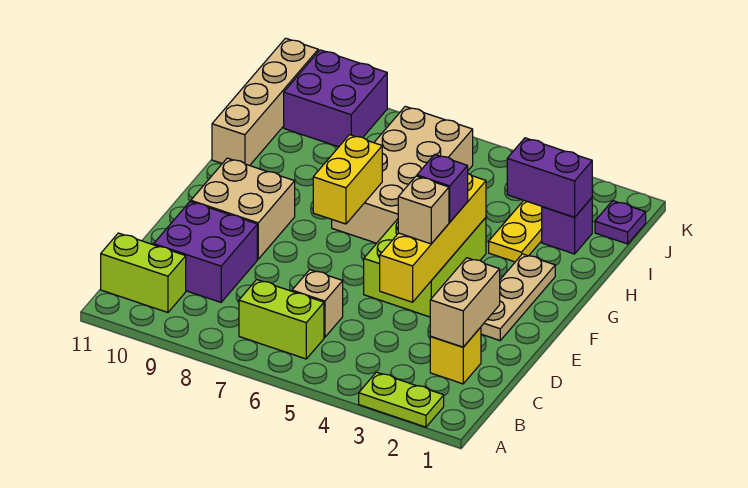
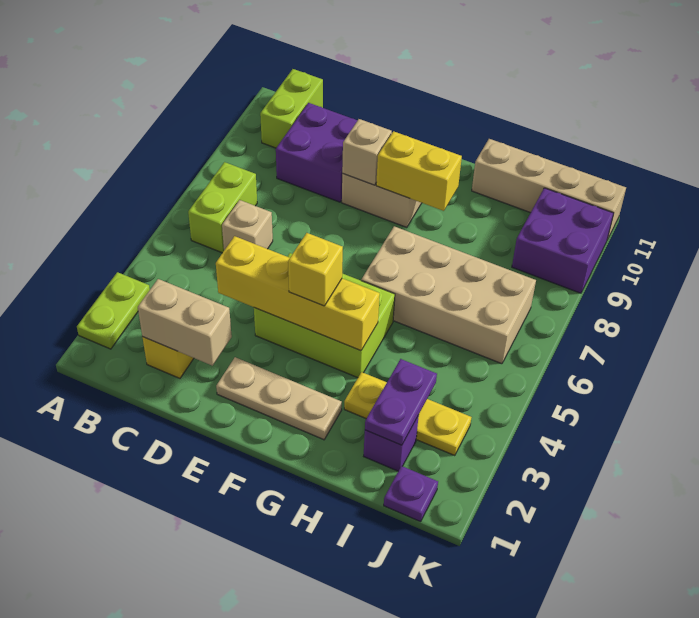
tan 1x1 brick [398,176,449,244] -> tan 1x1 brick moved to [342,119,392,185]
purple 1x1 brick [417,154,468,222] -> yellow 1x1 brick [288,233,343,306]
yellow 1x2 brick [313,135,382,224] -> yellow 1x2 brick moved to [376,131,462,211]
purple 1x2 brick [507,138,592,217] -> purple 1x2 plate [365,359,437,445]

